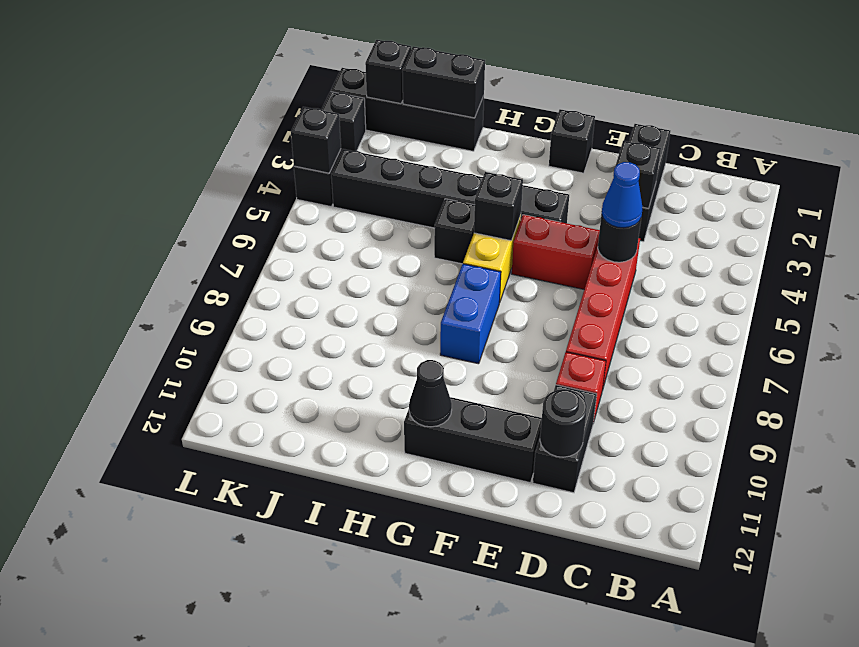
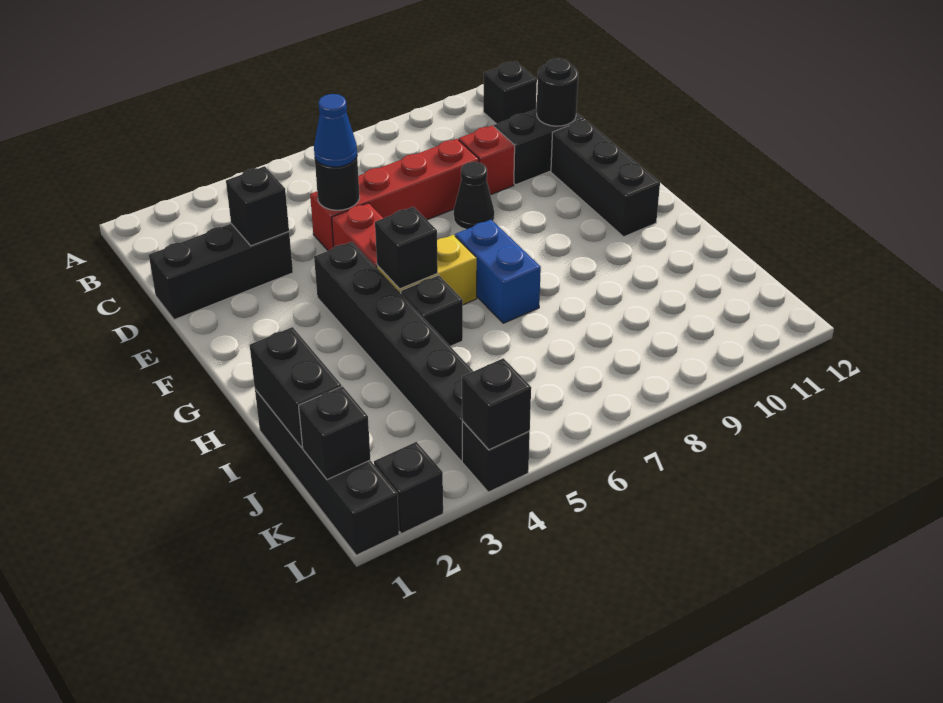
black 1x1 brick [549,109,595,173] -> black 1x1 brick moved to [483,61,537,124]
blue 1x2 brick [440,264,501,364] -> blue 1x2 brick turned to [455,220,541,323]
black 1x1 cone [409,360,452,427] -> black 1x1 cone moved to [454,162,494,229]

